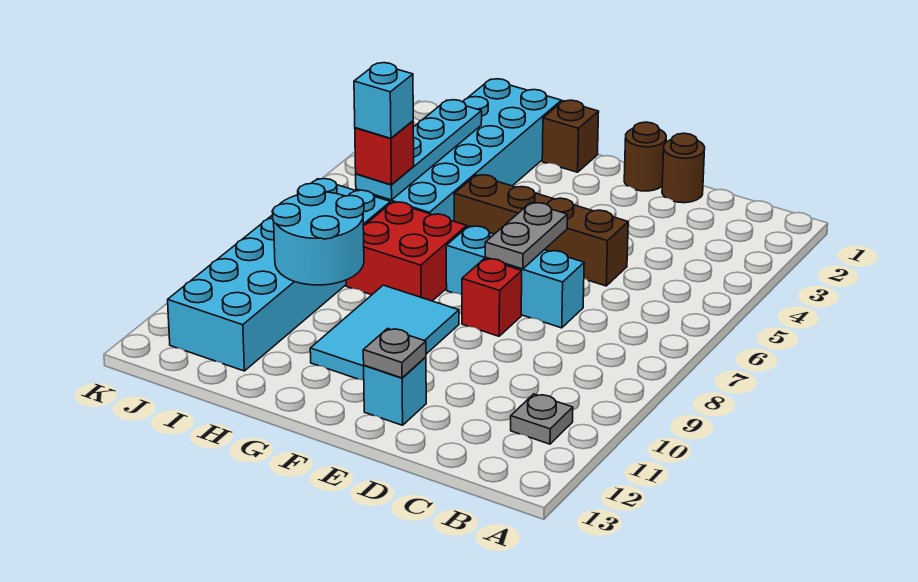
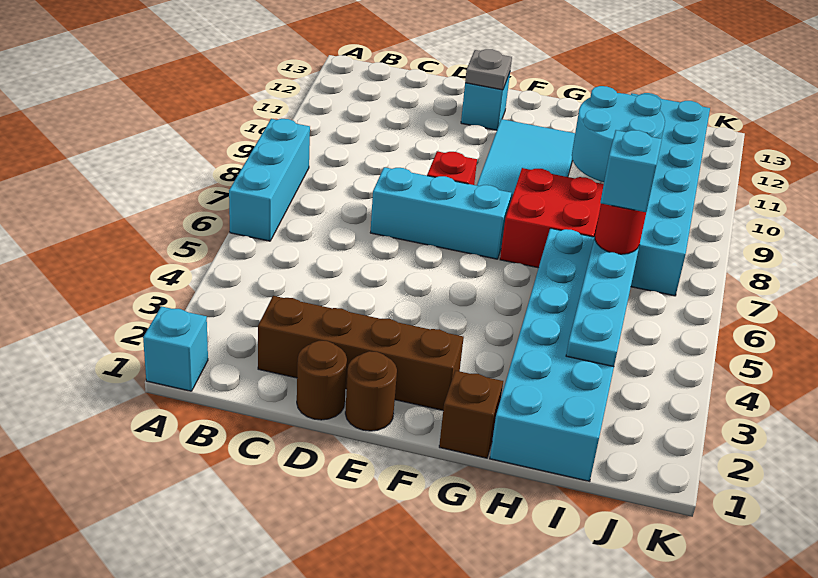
none -> cyan 1x1 brick [143,306,208,391]
none -> cyan 1x3 brick [229,119,310,241]
grey 1x1 plate [511,394,573,444] -> none
brown 1x4 brick [454,175,628,286] -> brown 1x4 brick moved to [258,296,464,410]
grey 1x2 plate [485,203,567,269] -> none
red 1x1 brick [355,121,414,185] -> red 1x1 round brick [595,204,646,254]

